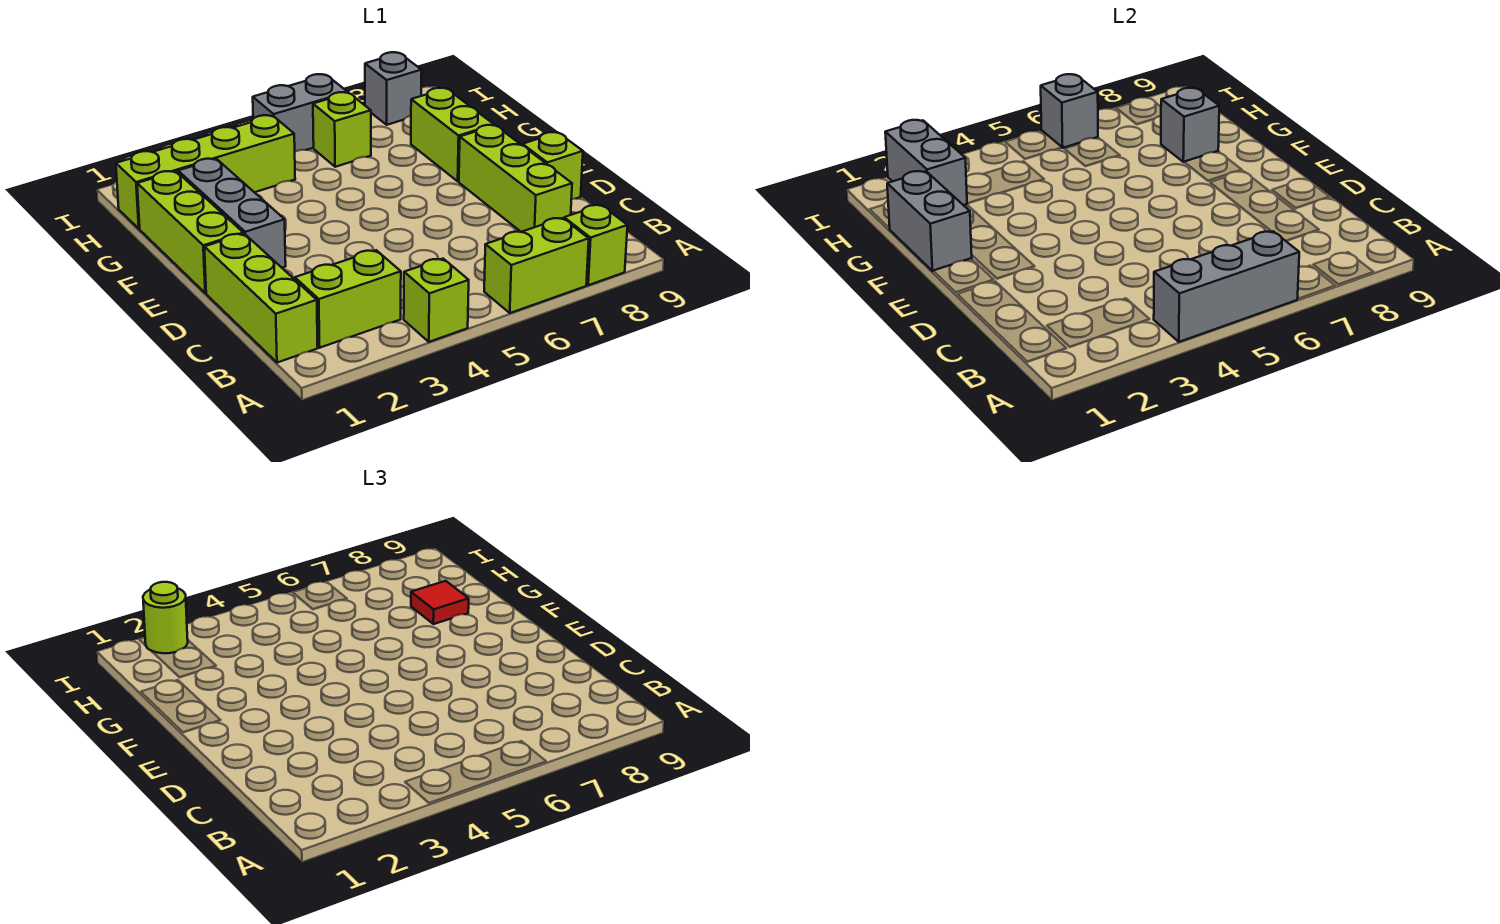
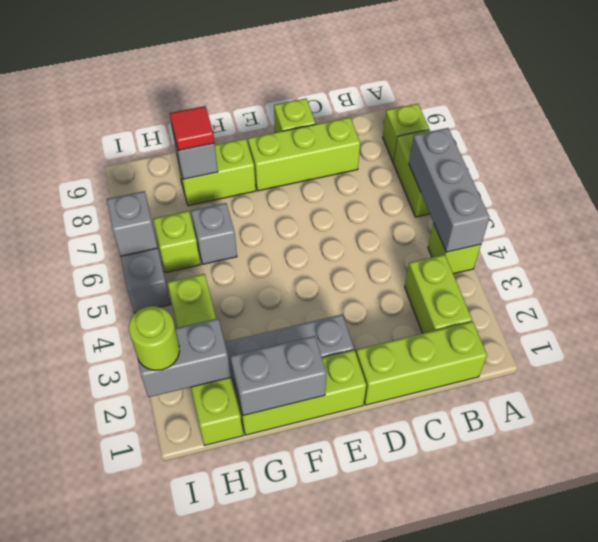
grey 1x1 brick [365,52,422,125] -> grey 1x1 brick moved to [191,203,237,264]

